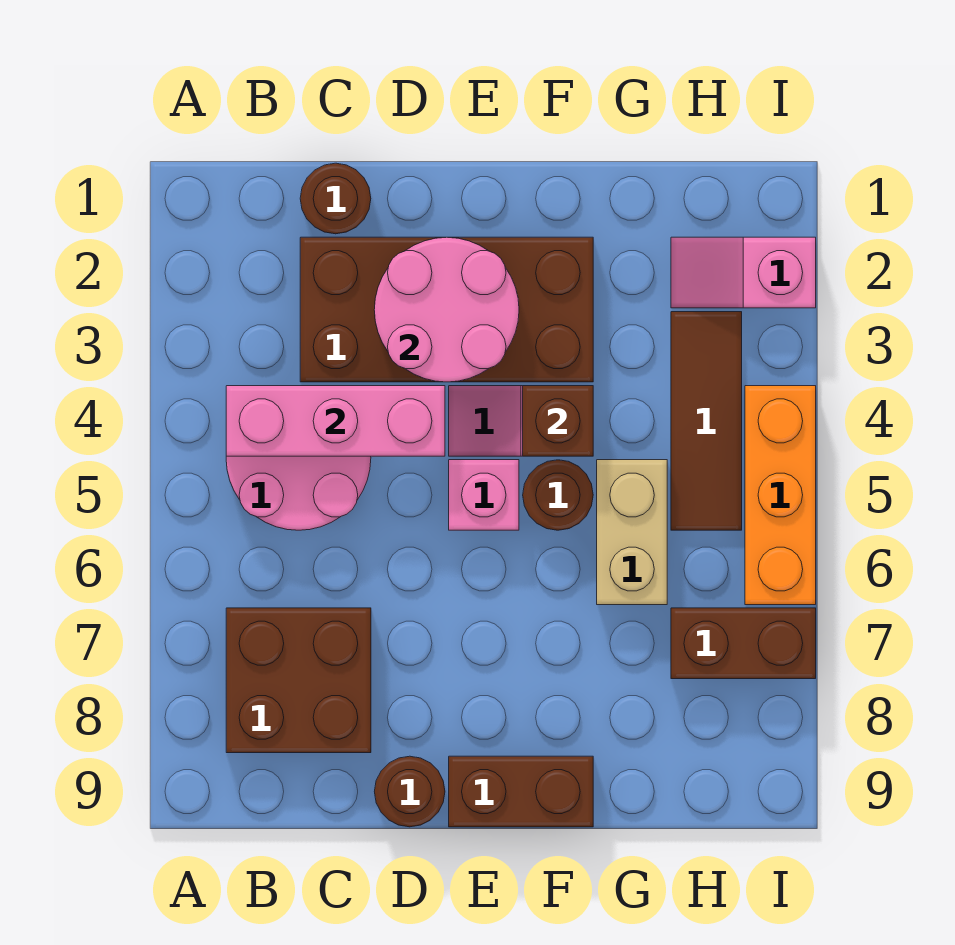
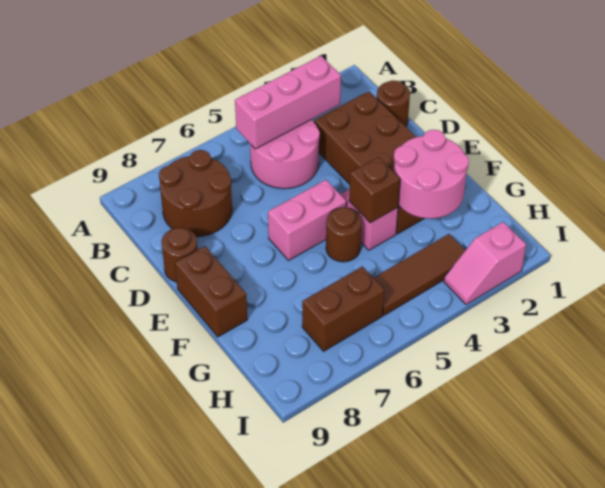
pink 1x3 brick [226,386,445,456] -> pink 1x3 brick turned to [235,56,341,149]
brown 2x2 brick [226,608,371,753] -> brown 2x2 round brick [159,150,232,237]
pink 2x2 round brick [374,237,519,382] -> pink 2x2 round brick moved to [394,130,469,219]
pink 1x1 brick [449,460,519,530] -> pink 1x2 brick [268,180,347,260]
tan 1x2 brick [597,460,667,605] -> none
pink 1x2 slope [671,237,816,308] -> pink 1x2 slope turned to [444,222,526,305]
brown 1x2 brick [671,608,816,679] -> brown 1x2 brick turned to [302,266,384,351]
orange 1x3 brick [745,386,816,605] -> none

